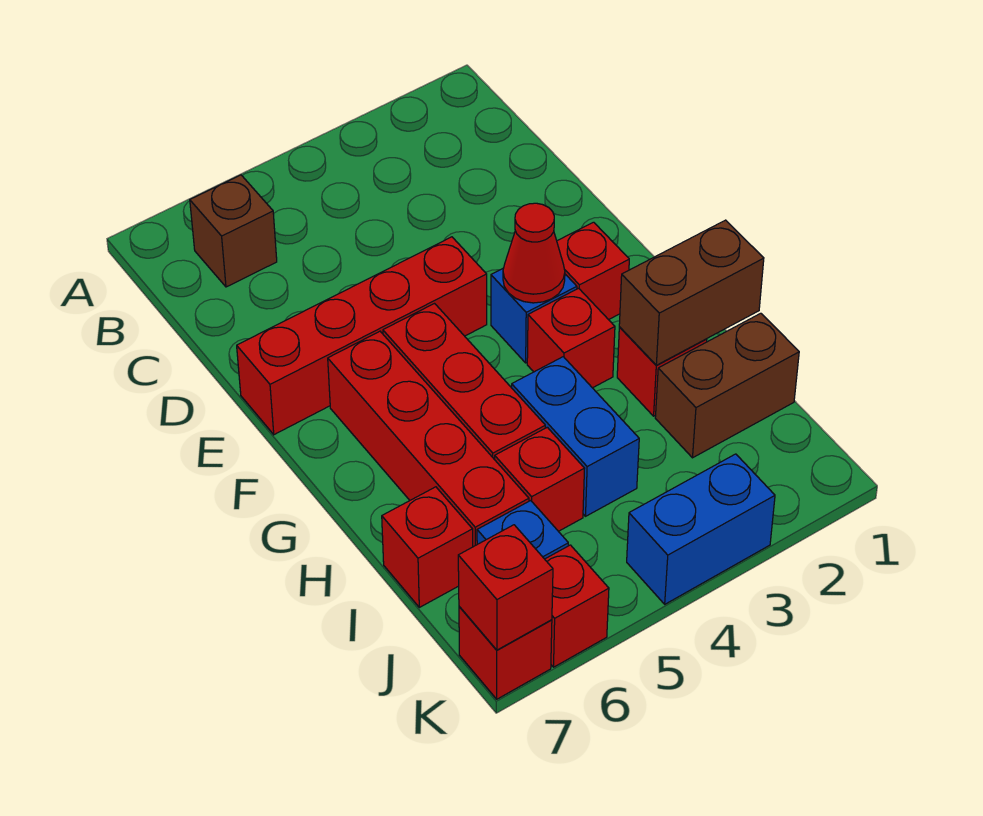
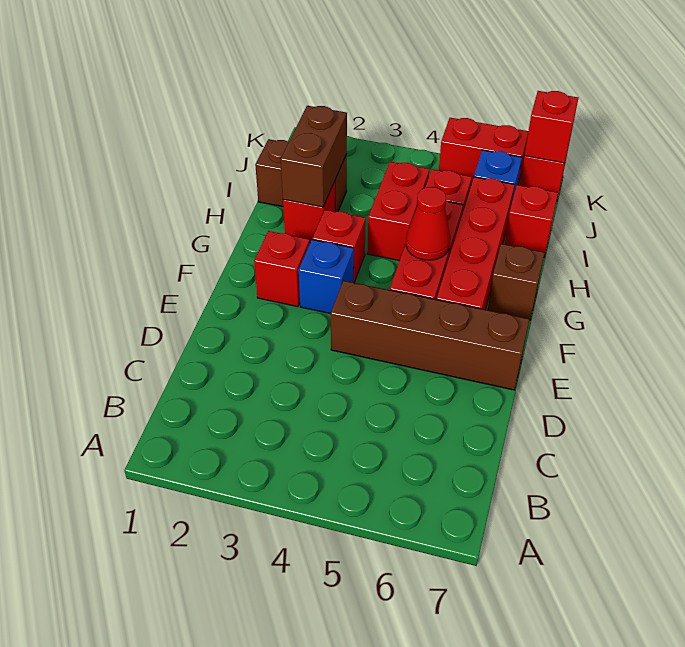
brown 1x1 brick [190,175,277,287] -> brown 1x1 brick moved to [488,244,545,320]
red 1x4 brick [237,237,487,435] -> brown 1x4 brick [331,281,529,390]
red 1x1 cone [503,203,565,303] -> red 1x1 cone moved to [406,187,450,260]
brown 1x2 brick [619,220,764,365] -> brown 1x2 brick turned to [281,106,347,207]
blue 1x2 brick [512,357,639,516] -> red 1x2 brick [367,162,429,261]
blue 1x2 brick [627,454,775,604] -> none
red 1x1 brick [545,545,609,667] -> red 1x2 brick [439,118,528,185]

